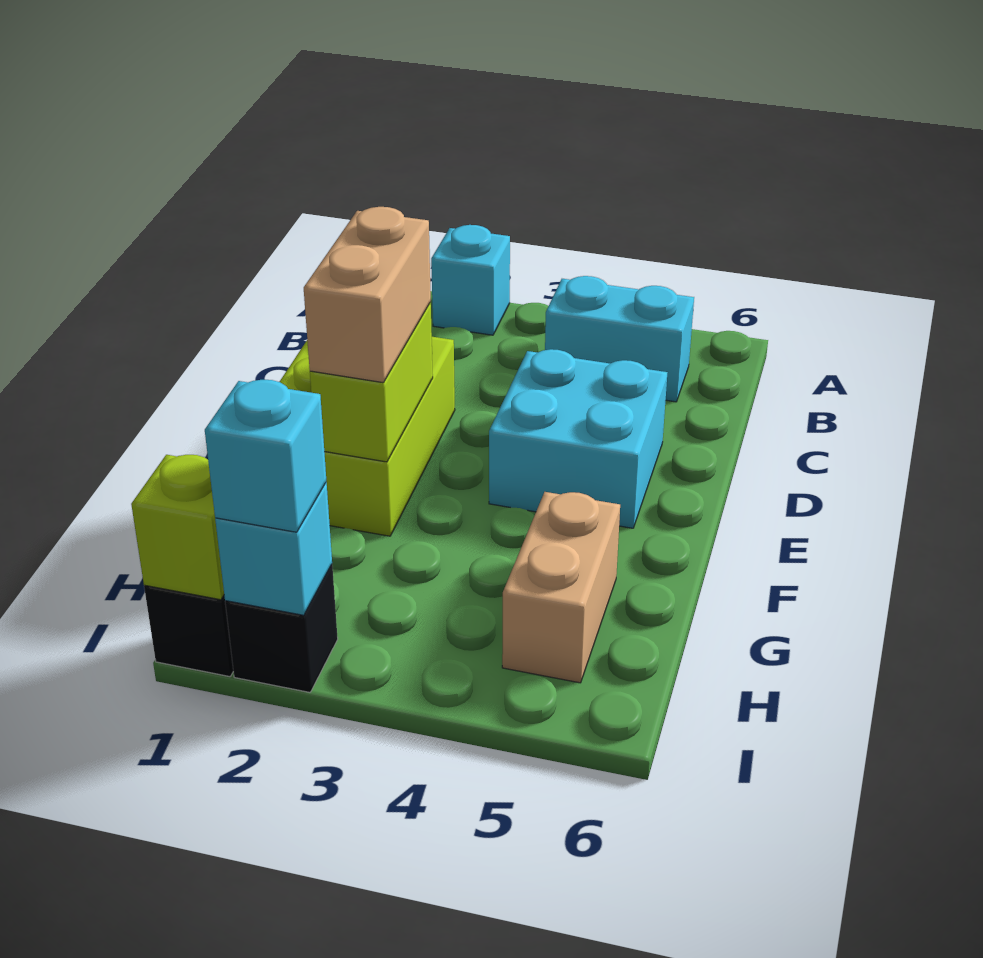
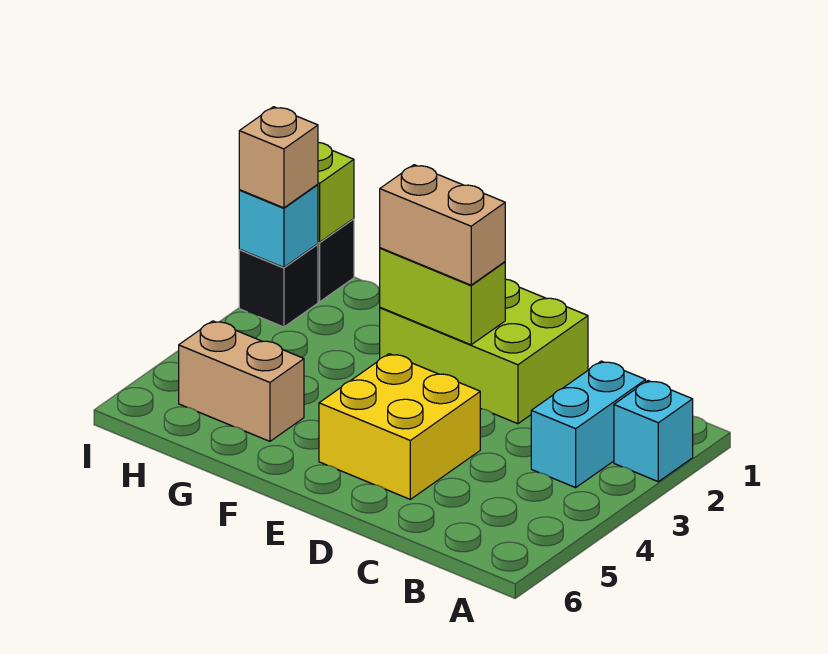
cyan 1x2 brick [545,276,694,402] -> cyan 1x2 brick moved to [531,361,646,488]
cyan 2x2 brick [489,349,667,528] -> yellow 2x2 brick [319,354,480,499]
cyan 1x1 brick [205,380,326,532] -> tan 1x1 brick [239,107,318,208]

